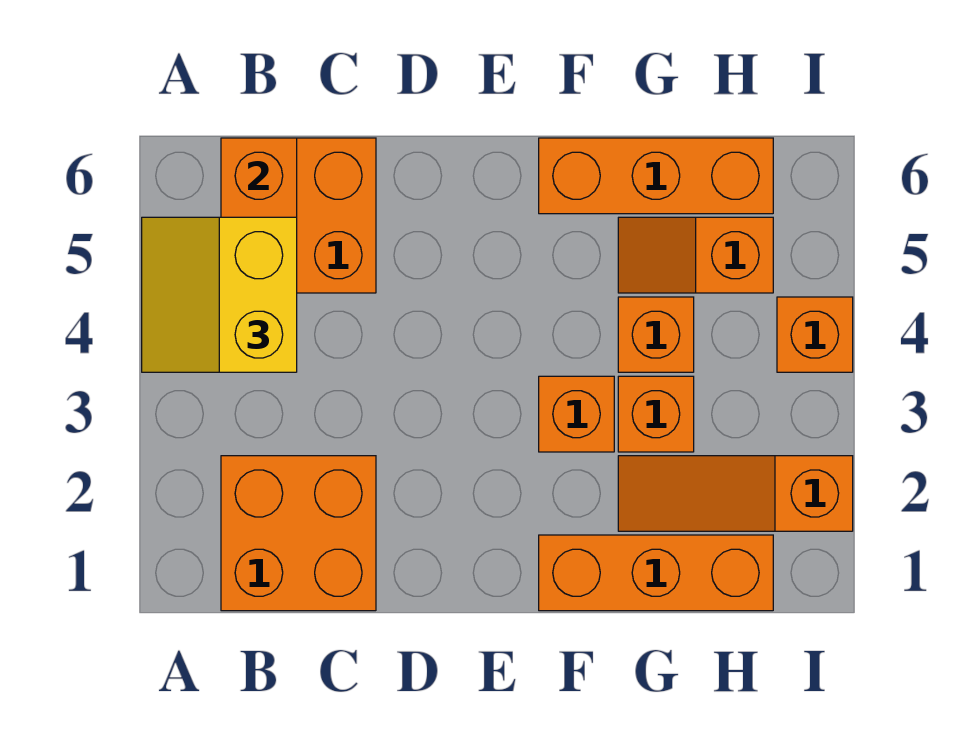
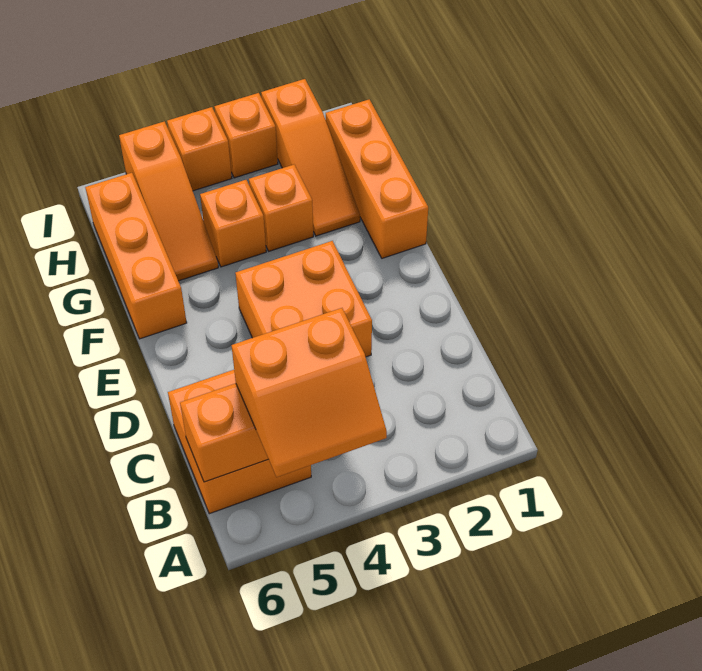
yellow 2x2 slope [142,217,297,372] -> orange 2x2 slope [231,308,387,477]
orange 2x2 brick [221,456,376,611] -> orange 2x2 brick moved to [235,241,372,357]
orange 1x1 brick [539,376,614,452] -> orange 1x1 brick moved to [214,93,278,178]
orange 1x2 slope [618,217,773,293] -> orange 1x3 slope [119,121,218,281]

